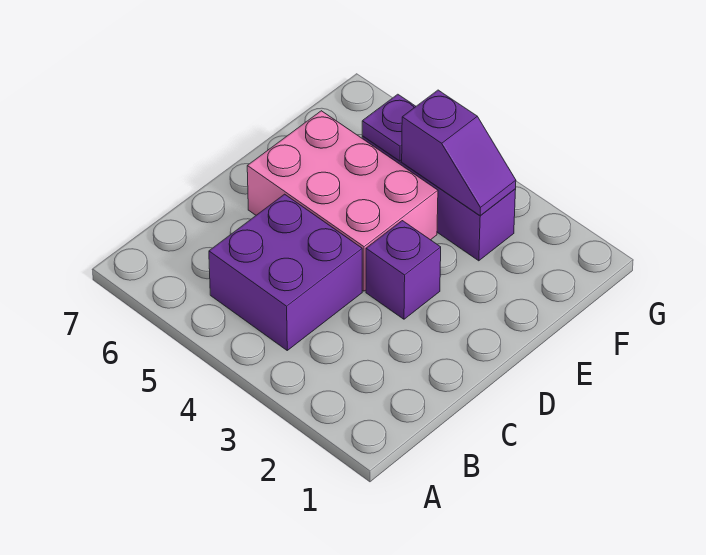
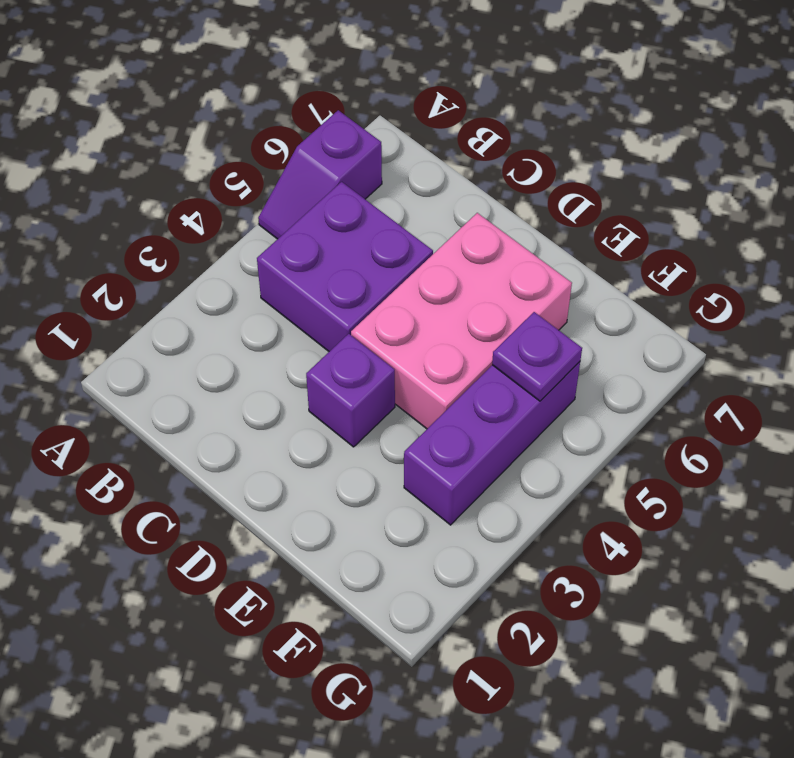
purple 1x2 slope [402,90,516,216] -> purple 1x2 slope moved to [258,110,382,239]

